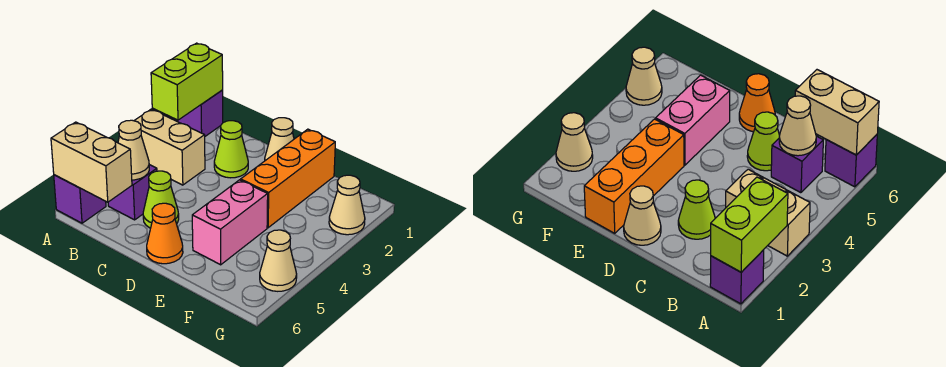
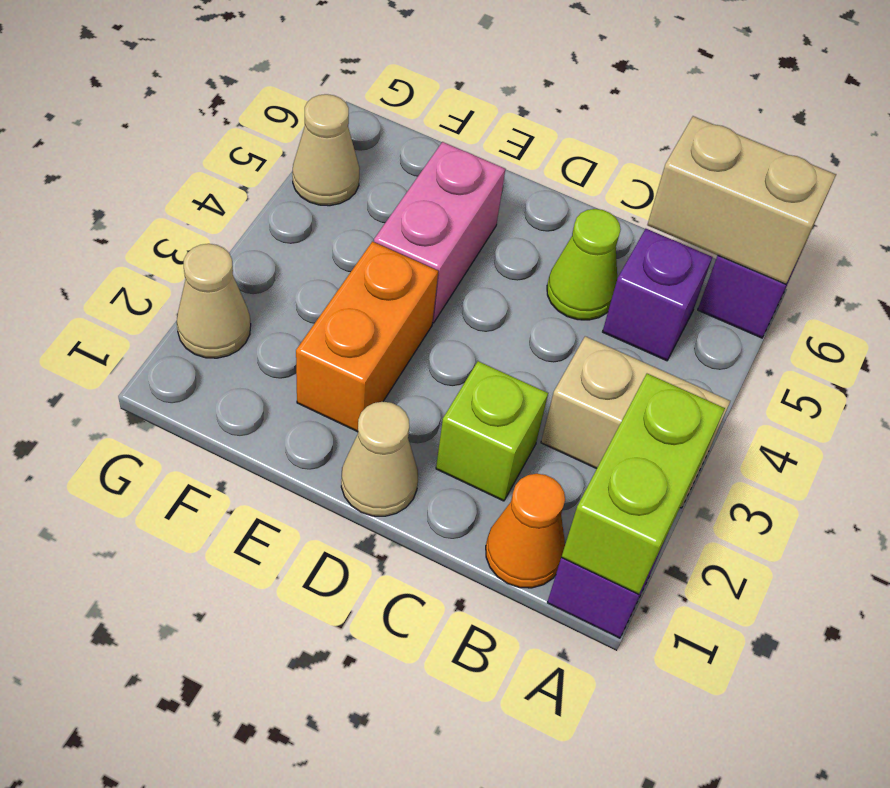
tan 1x1 cone [118,120,149,180] -> none
lime 1x1 cone [214,121,248,178] -> lime 1x1 brick [436,361,548,501]
orange 1x1 cone [147,203,183,264] -> orange 1x1 cone moved to [486,474,565,588]
orange 1x3 brick [241,129,335,228] -> orange 1x2 brick [296,242,438,432]

